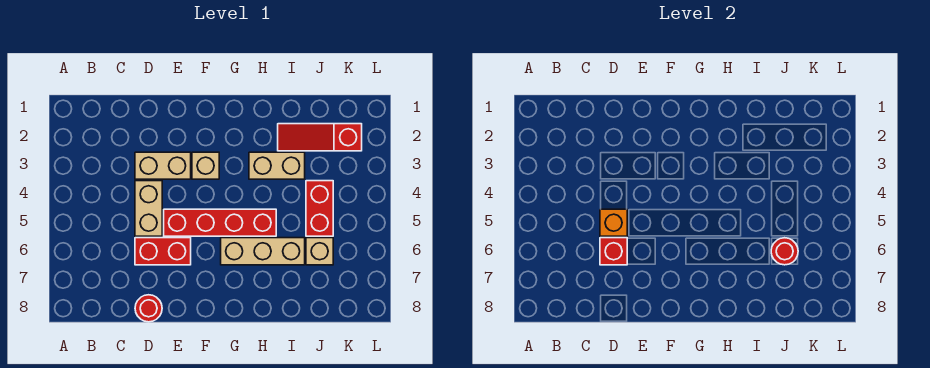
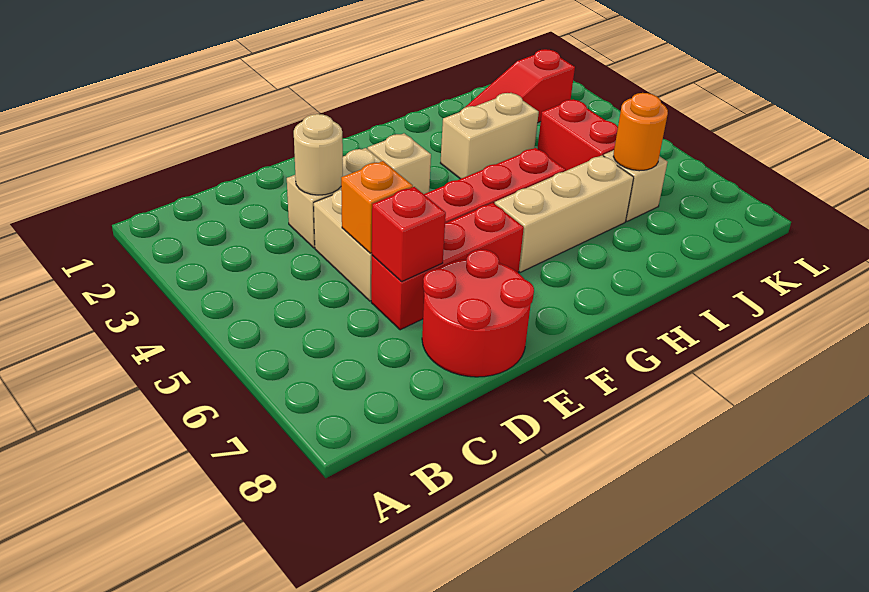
none -> tan 1x1 round brick [294,114,343,195]
red 1x2 brick [135,238,191,265] -> red 1x3 brick [371,203,524,330]
red 1x1 round brick [135,295,162,322] -> red 2x2 round brick [422,249,534,377]
red 1x1 round brick [771,238,798,265] -> orange 1x1 round brick [613,93,668,171]

